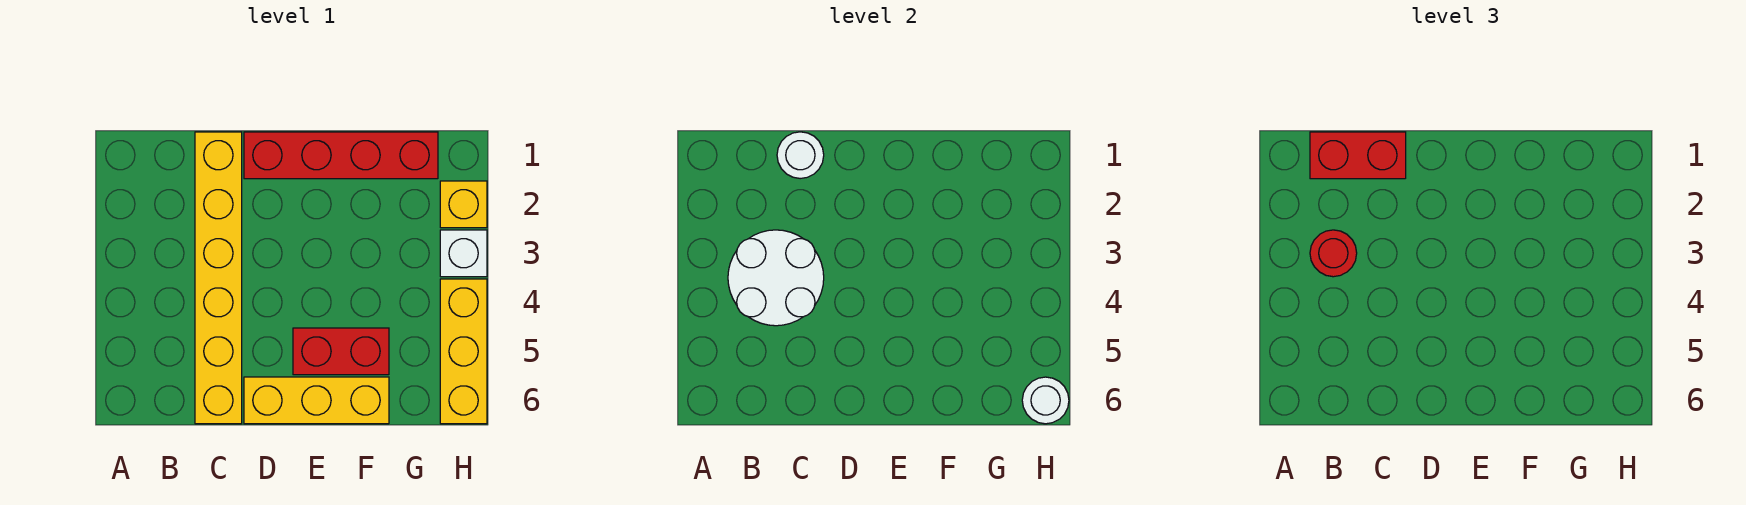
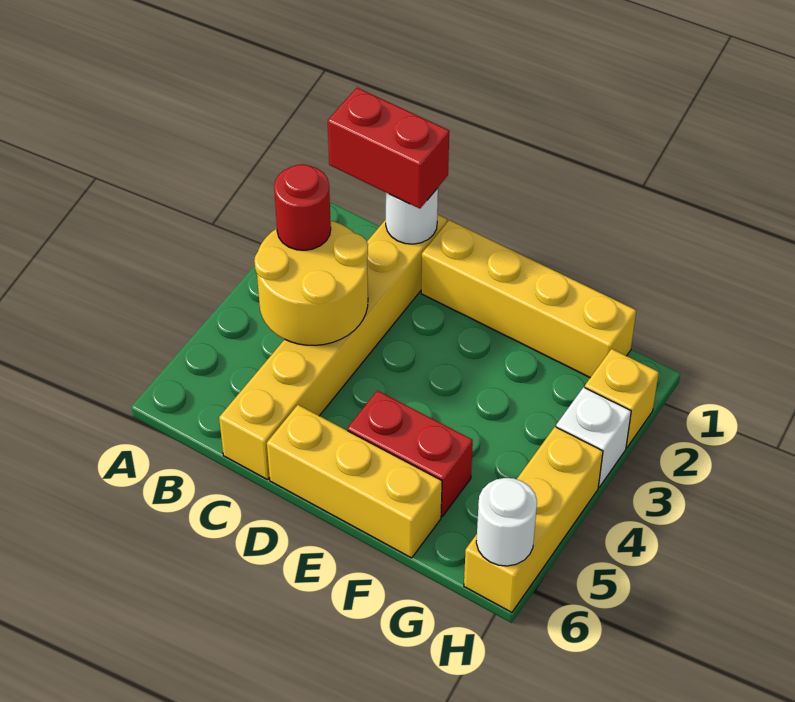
white 2x2 round brick [728,230,824,326] -> yellow 2x2 round brick [254,220,368,345]
red 1x4 brick [244,132,438,179] -> yellow 1x4 brick [421,220,636,378]

